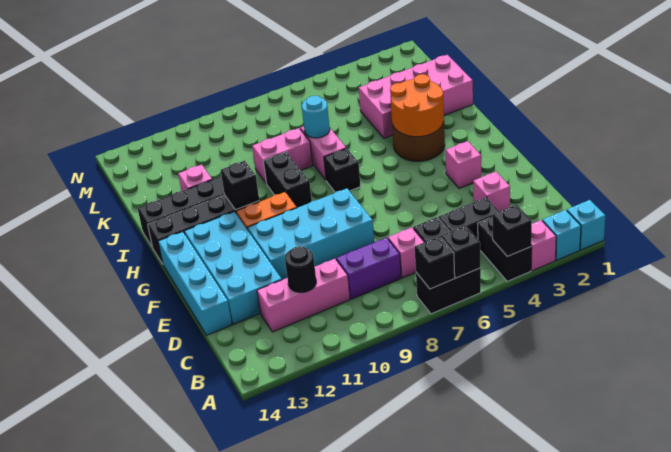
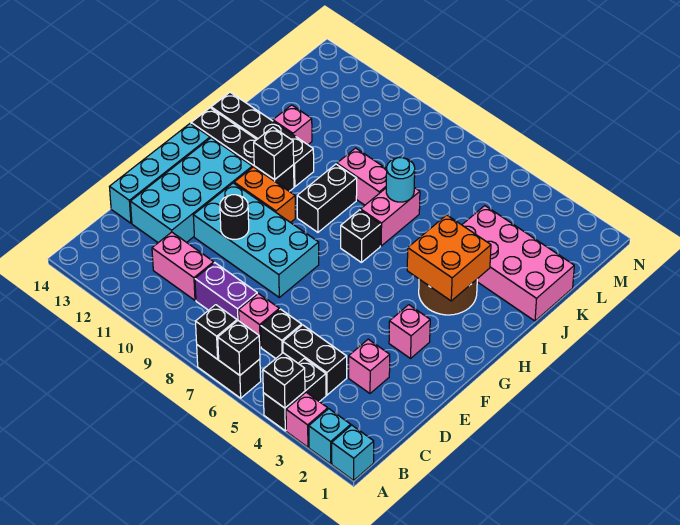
pink 1x3 brick [257,259,350,332] -> pink 1x2 brick [152,232,214,300]
black 1x1 round brick [285,246,316,292] -> black 1x1 round brick moved to [220,195,249,239]
orange 2x2 round brick [390,74,444,137] -> orange 2x2 brick [407,215,491,301]

